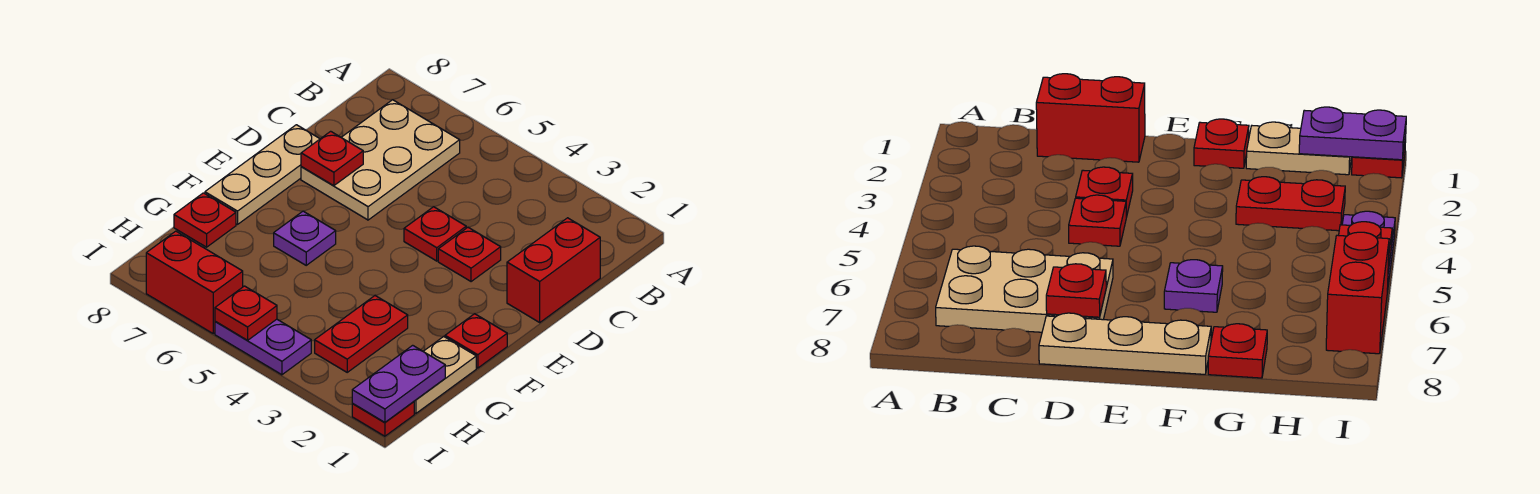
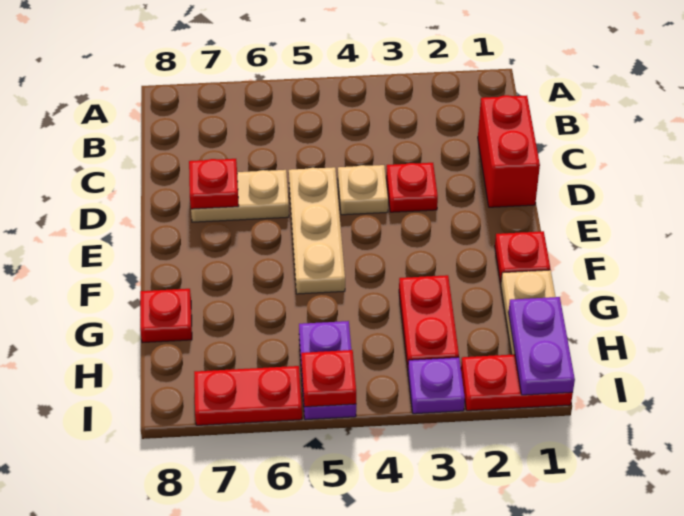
tan 2x3 plate [301,100,460,220] -> tan 1x2 plate [191,170,289,222]
red 1x1 plate [404,207,466,261] -> tan 1x1 plate [338,165,388,215]
tan 1x3 plate [205,125,320,224] -> tan 1x3 plate moved to [289,167,345,294]
purple 1x1 plate [274,211,336,265] -> purple 1x1 plate moved to [408,357,465,414]
red 1x1 plate [352,402,414,436] -> red 1x2 plate [461,354,573,411]
purple 1x2 plate [215,319,311,375] -> purple 1x2 plate turned to [299,321,356,420]
red 1x2 brick [146,231,243,334] -> red 1x2 plate [194,366,302,425]

